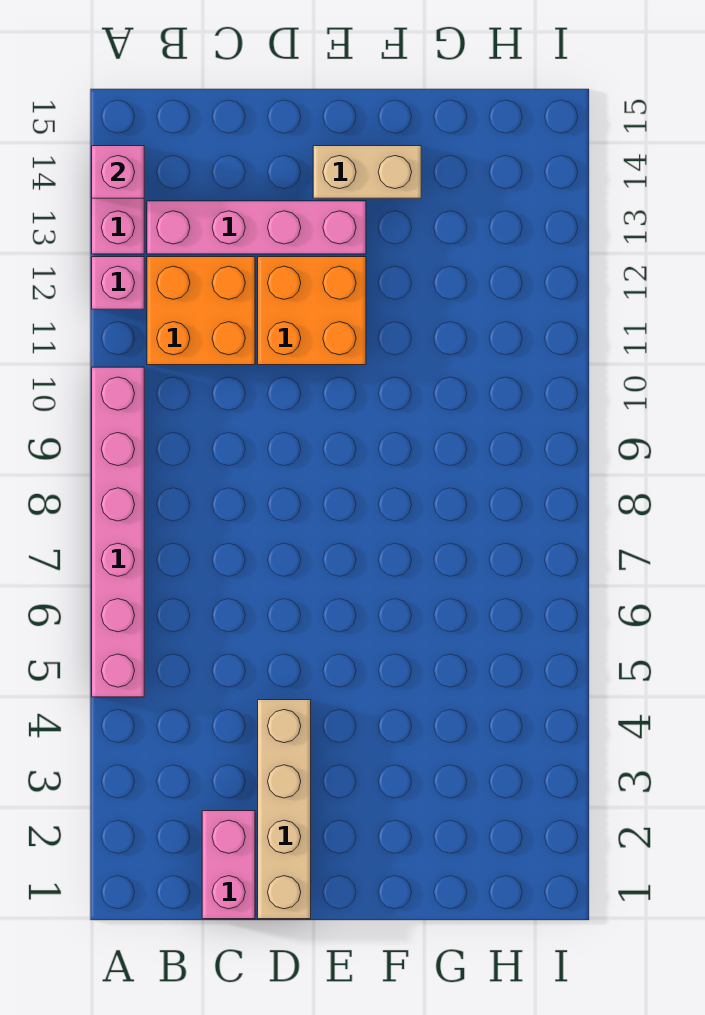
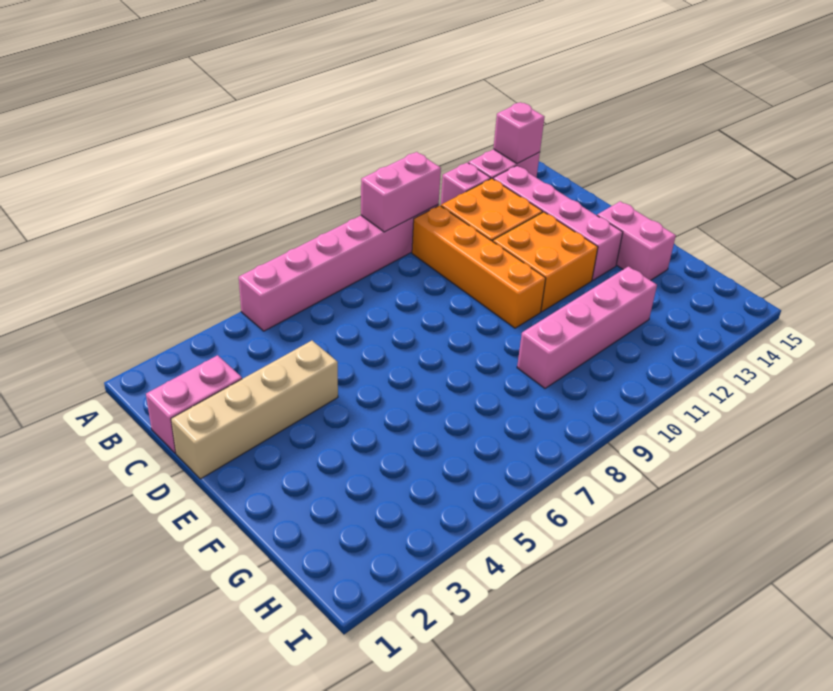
none -> pink 1x2 brick [361,152,441,232]
none -> orange 1x4 brick [412,205,546,328]
tan 1x2 brick [313,146,421,198] -> pink 1x2 brick [597,201,676,280]
none -> pink 1x4 brick [517,267,657,388]

